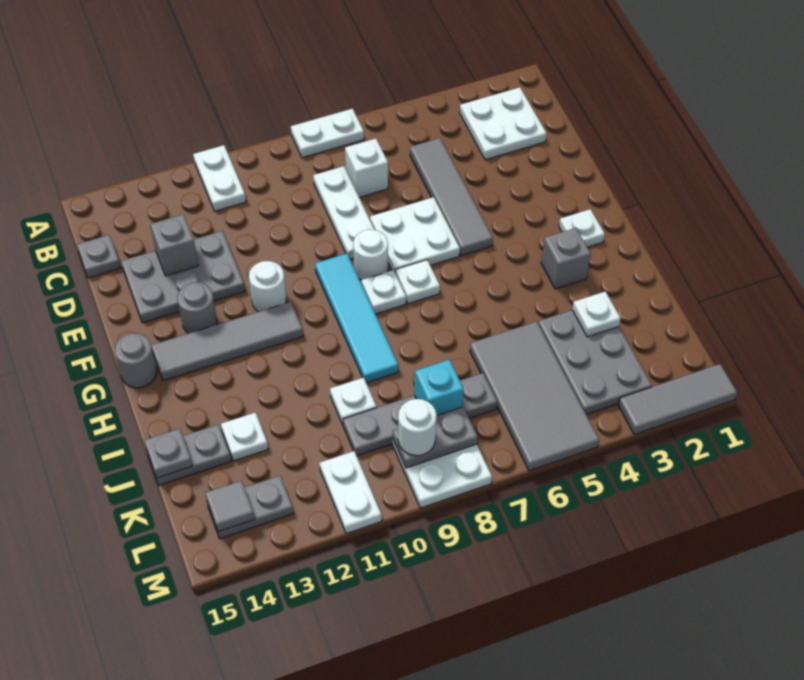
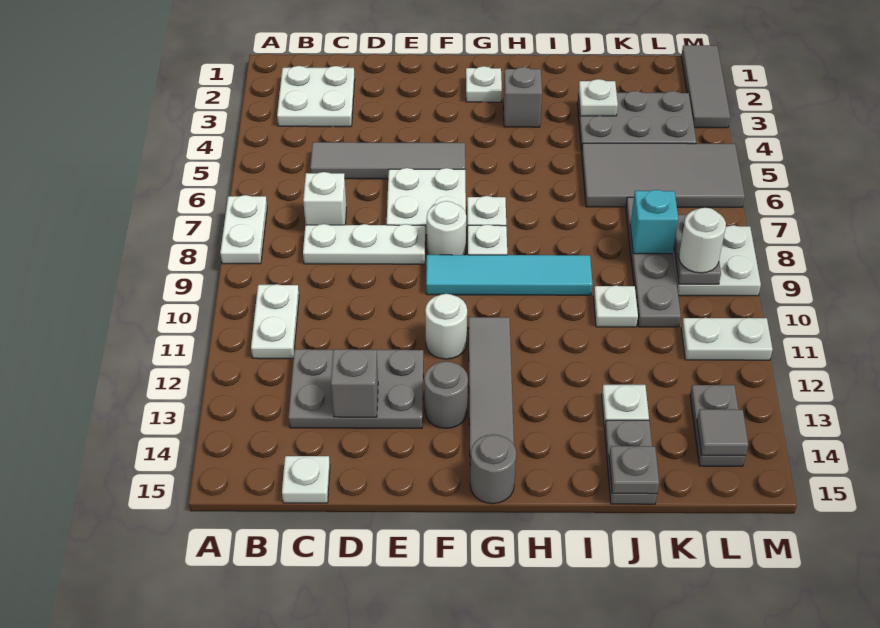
white 1x2 plate [193,145,246,211] -> white 1x2 plate turned to [251,284,299,359]
grey 1x1 plate [77,235,121,278] -> white 1x1 plate [282,456,330,503]
grey 2x3 plate [121,231,245,323] -> grey 2x3 plate turned to [288,349,423,428]

